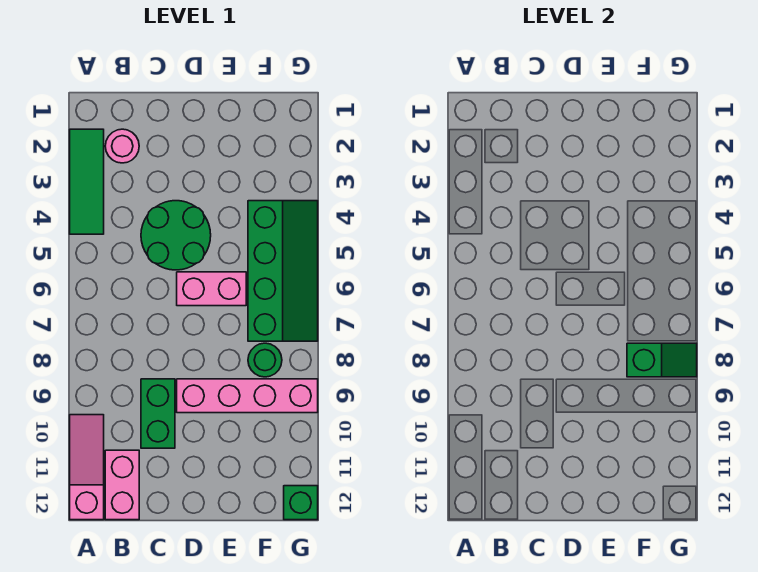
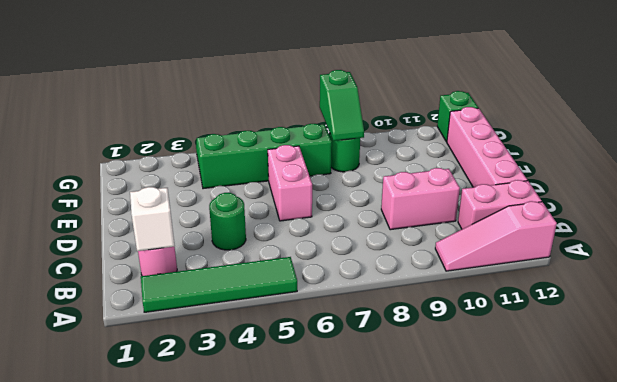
green 1x3 tile [70,129,104,234] -> green 1x4 tile [141,257,297,312]
none -> white 1x1 brick [130,187,175,251]
green 2x2 round brick [141,201,211,270] -> green 1x1 round brick [209,193,246,250]
green 1x2 brick [141,379,175,448] -> pink 1x2 brick [381,168,460,230]
pink 1x4 brick [177,379,318,413] -> pink 1x4 brick moved to [447,107,527,187]
green 1x2 slope [627,343,697,377] -> green 1x2 slope turned to [320,70,364,141]

